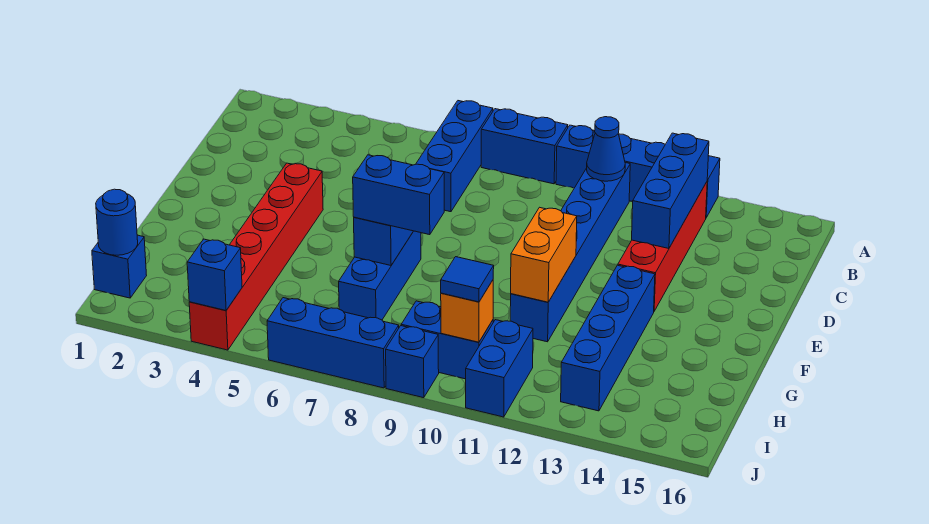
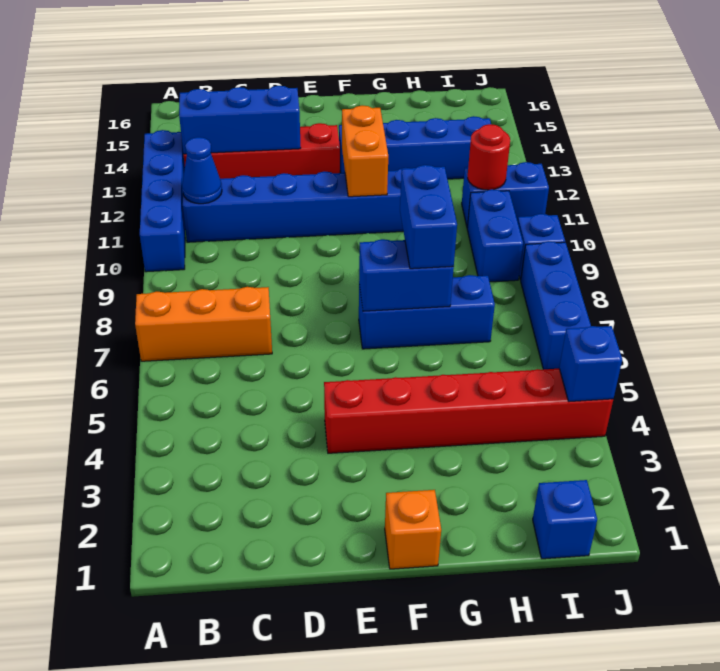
blue 1x3 brick [416,101,493,212] -> orange 1x3 brick [135,287,272,361]
blue 1x2 brick [481,109,568,184] -> none
orange 1x2 brick [511,207,577,302] -> orange 1x2 brick turned to [342,105,388,197]
blue 1x1 round brick [96,189,138,255] -> none
orange 1x1 brick [441,280,493,342] -> orange 1x1 brick moved to [385,490,441,569]
blue 1x1 tile [441,257,494,302] -> none
none -> red 1x1 round brick [468,124,510,190]

